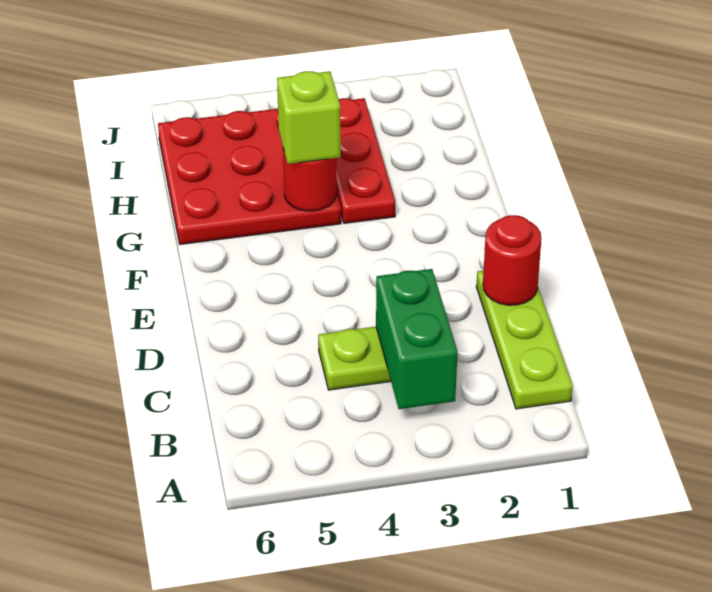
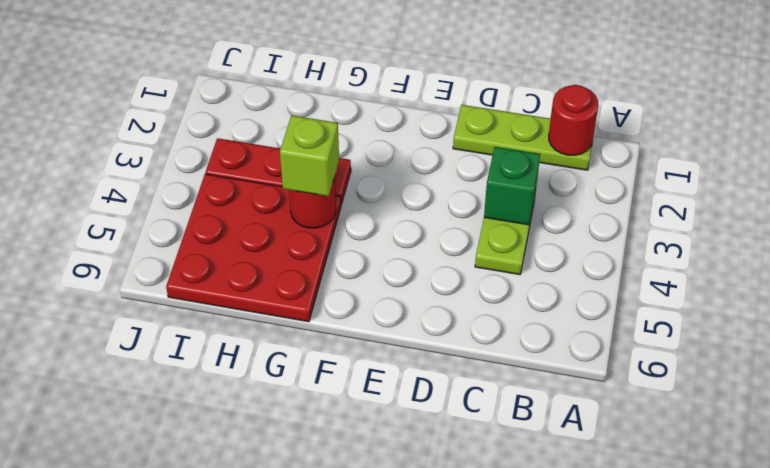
green 1x2 brick [376,269,458,409] -> green 1x1 brick [484,147,540,225]
red 1x1 round brick [483,215,542,305] -> red 1x1 round brick moved to [549,85,598,155]

